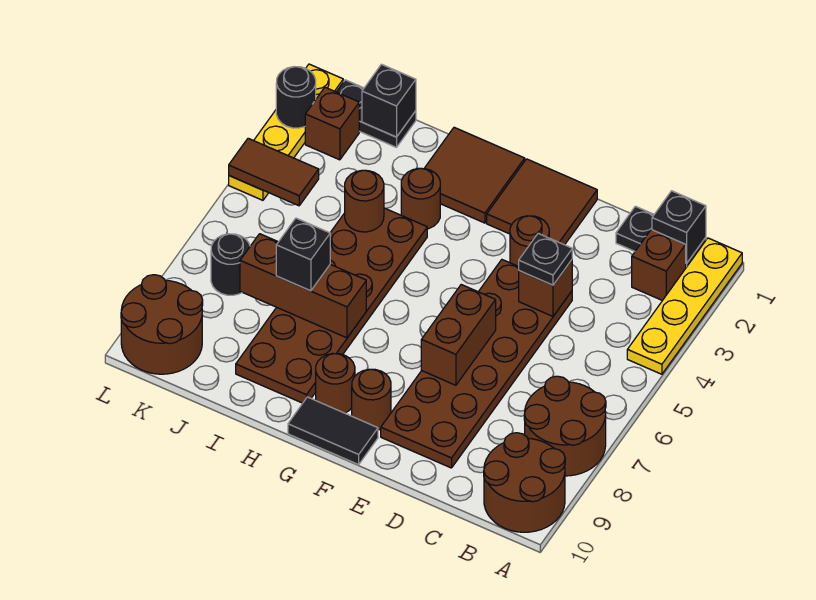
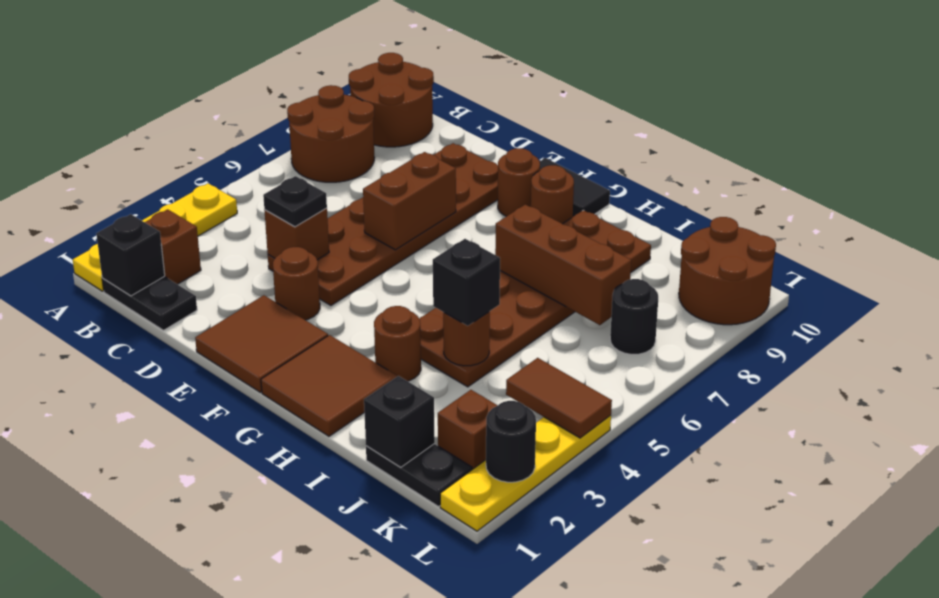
black 1x1 brick [276,218,330,291] -> black 1x1 brick moved to [433,239,500,326]

